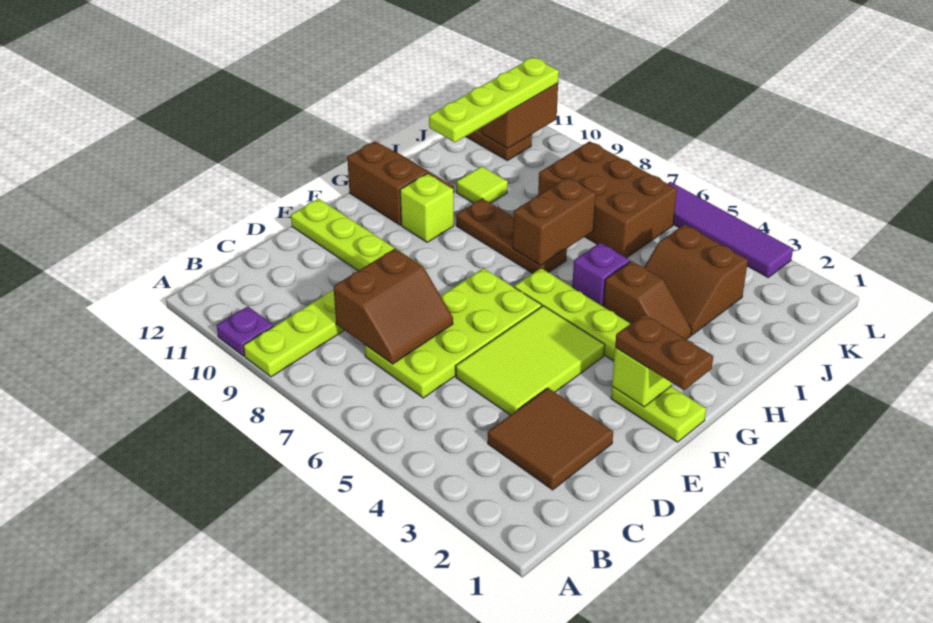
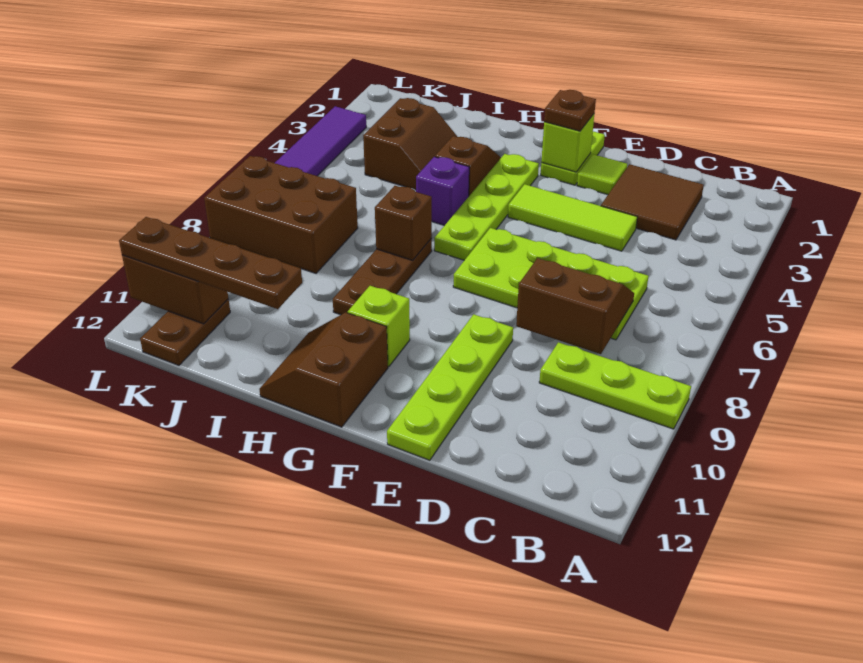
purple 1x1 plate [217,306,274,356] -> none
lime 2x3 tile [456,306,605,415] -> lime 1x3 tile [508,184,637,251]
brown 1x2 plate [615,314,713,390] -> brown 1x1 plate [544,90,596,131]
brown 1x2 brick [513,177,596,266] -> brown 1x1 brick [375,186,432,260]
lime 1x1 tile [456,166,508,203] -> lime 1x1 tile moved to [577,154,627,195]
lime 1x4 plate [429,57,559,142] -> brown 1x4 plate [119,217,302,309]
brown 2x3 brick [538,141,677,258] -> brown 2x3 brick turned to [204,156,358,273]

